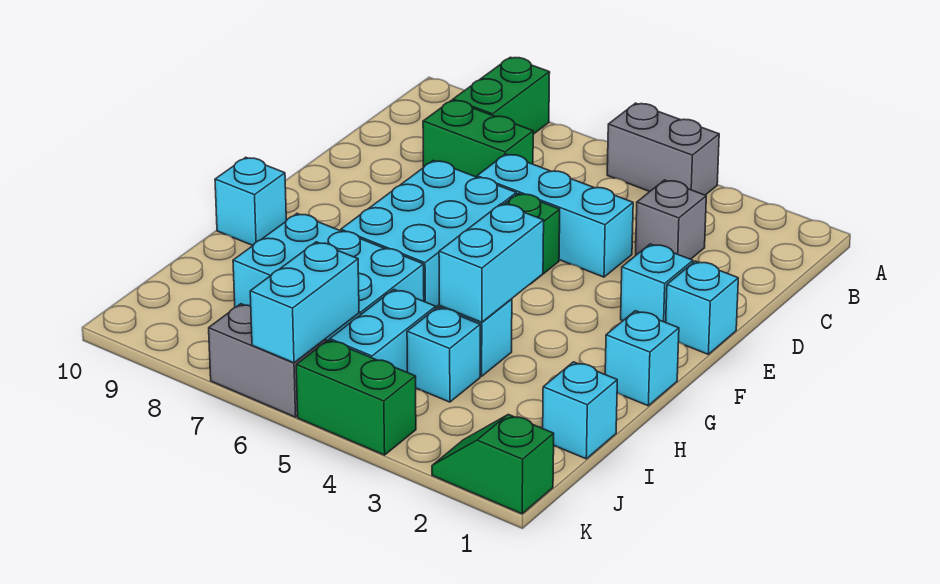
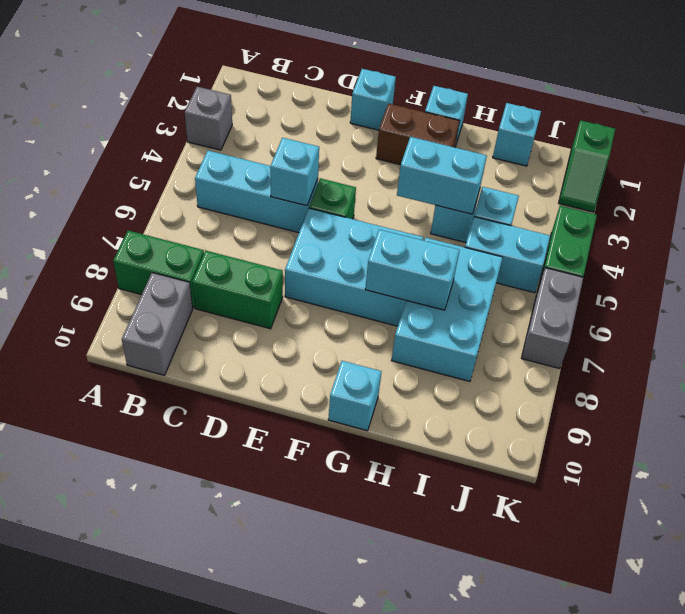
grey 1x2 brick [607,103,719,195] -> grey 1x2 brick moved to [122,273,193,375]
grey 1x1 brick [636,180,706,259] -> grey 1x1 brick moved to [185,87,232,150]
green 1x2 brick [423,100,533,177] -> green 1x2 brick turned to [192,251,283,329]
cyan 1x3 brick [477,154,633,277] -> cyan 1x3 brick turned to [195,151,318,233]
cyan 1x1 brick [621,244,693,322] -> cyan 1x1 brick moved to [270,138,319,206]
none -> brown 1x2 brick [376,103,460,165]
cyan 1x2 brick [250,242,359,363] -> cyan 1x2 brick moved to [365,229,460,310]

